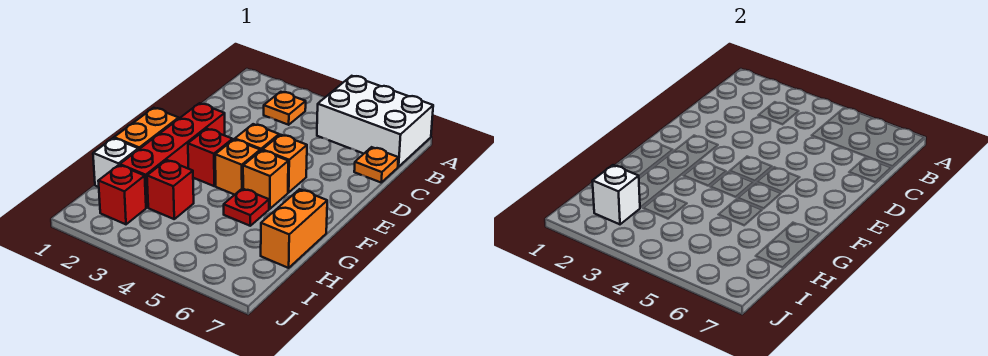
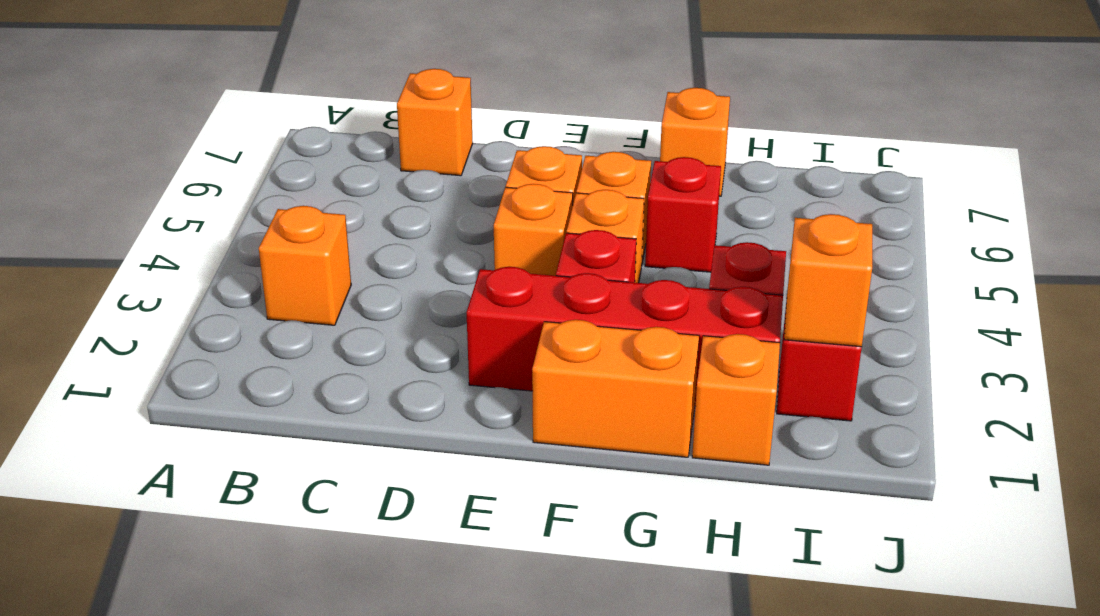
white 2x3 brick [317,76,433,167] -> none
orange 1x1 plate [264,92,306,125] -> orange 1x1 brick [259,206,351,325]
orange 1x1 plate [354,147,398,182] -> orange 1x1 brick [397,69,473,176]
red 1x1 plate [224,188,269,226] -> red 1x1 brick [645,157,721,272]
orange 1x2 brick [261,189,327,268] -> orange 1x1 brick [660,88,730,196]
white 1x1 brick [93,138,138,187] -> orange 1x1 brick [692,334,780,465]
white 1x1 brick [592,165,640,224] -> orange 1x1 brick [784,214,872,347]

